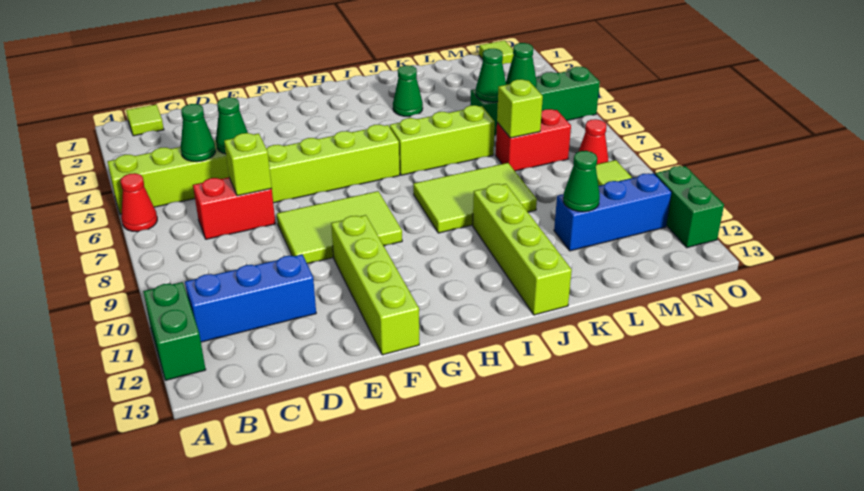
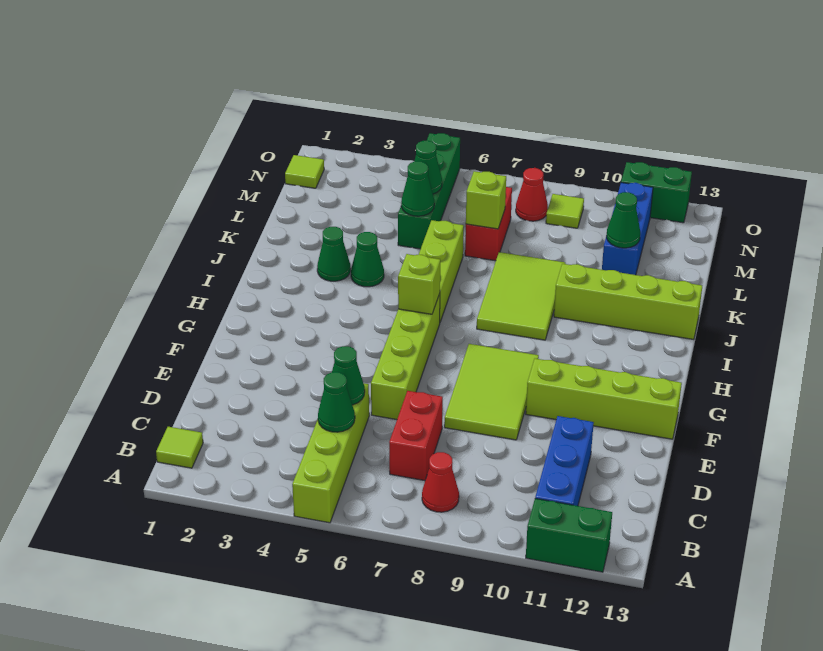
red 1x1 cone [120,173,157,232] -> red 1x1 cone moved to [422,452,459,512]
lime 1x1 brick [224,133,272,196] -> lime 1x1 brick moved to [398,254,440,314]
none -> green 1x1 cone [351,232,384,287]

